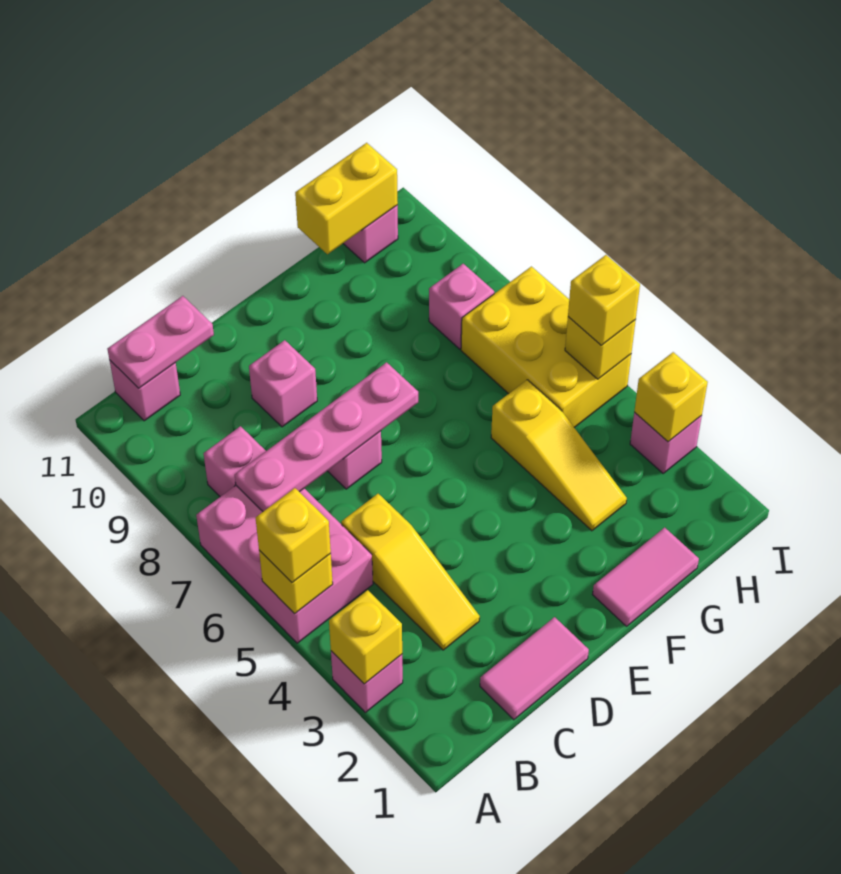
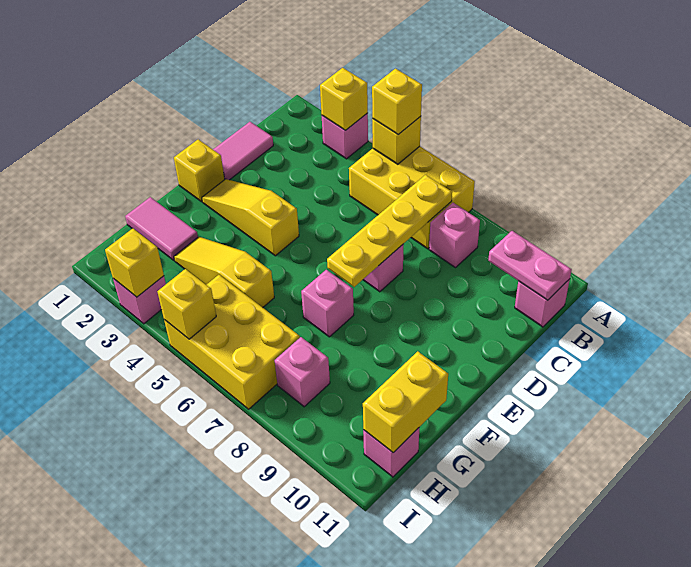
pink 2x3 brick [196,486,373,643] -> yellow 2x3 brick [349,146,475,249]
pink 1x4 plate [235,362,418,511] -> yellow 1x4 plate [327,175,452,287]
pink 1x2 plate [107,296,214,388] -> pink 1x2 plate turned to [488,231,572,300]
yellow 1x3 slope [341,494,480,650] -> yellow 1x3 slope moved to [202,179,299,256]
pink 1x1 brick [249,340,317,427] -> pink 1x1 brick moved to [301,270,354,337]
pink 1x2 tile [593,527,699,626] -> pink 1x2 tile turned to [125,197,198,260]
yellow 1x1 brick [568,255,640,345] -> yellow 1x1 brick moved to [174,140,225,201]

